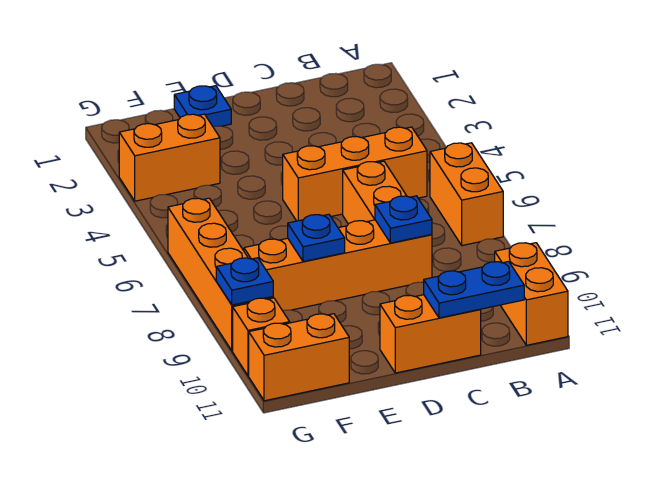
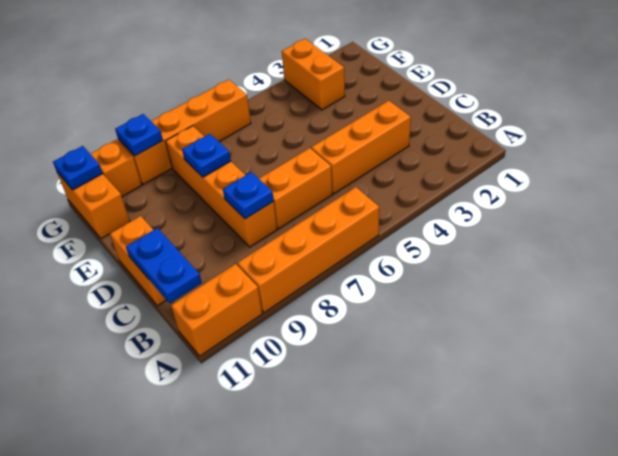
orange 1x2 brick [430,143,503,245] -> orange 1x4 brick [237,187,379,313]
orange 1x3 brick [283,127,427,221] -> orange 1x3 brick turned to [311,101,411,194]
blue 1x1 plate [174,86,231,127] -> blue 1x1 plate moved to [53,146,103,190]

